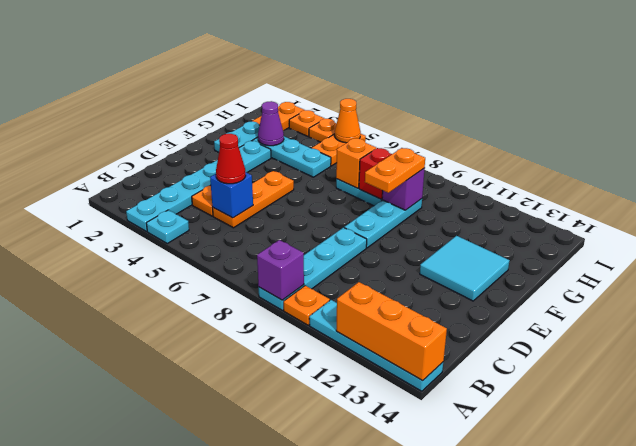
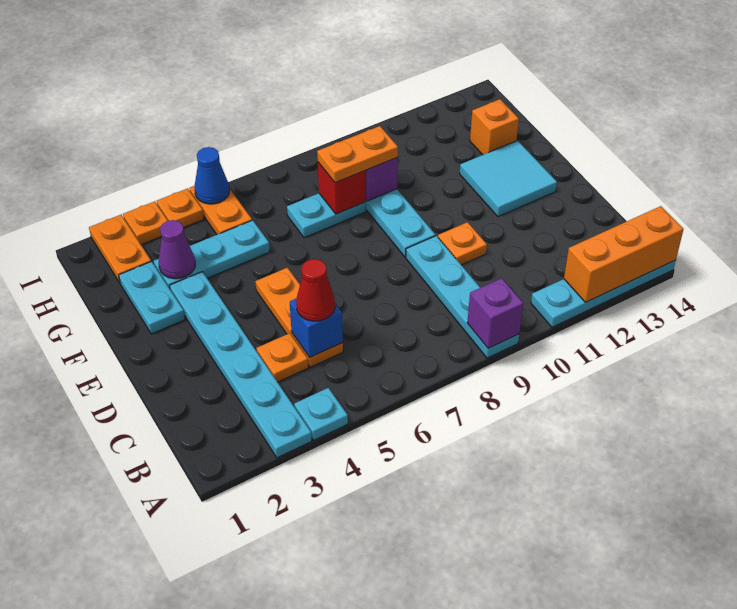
orange 1x1 plate [284,286,330,325] -> orange 1x1 plate moved to [438,222,487,265]
orange 1x2 plate [365,148,425,193] -> orange 1x2 plate turned to [317,126,398,183]
orange 1x1 brick [336,138,376,188] -> orange 1x1 brick moved to [470,99,519,155]
orange 1x1 cone [335,99,361,143] -> blue 1x1 cone [195,147,229,204]

